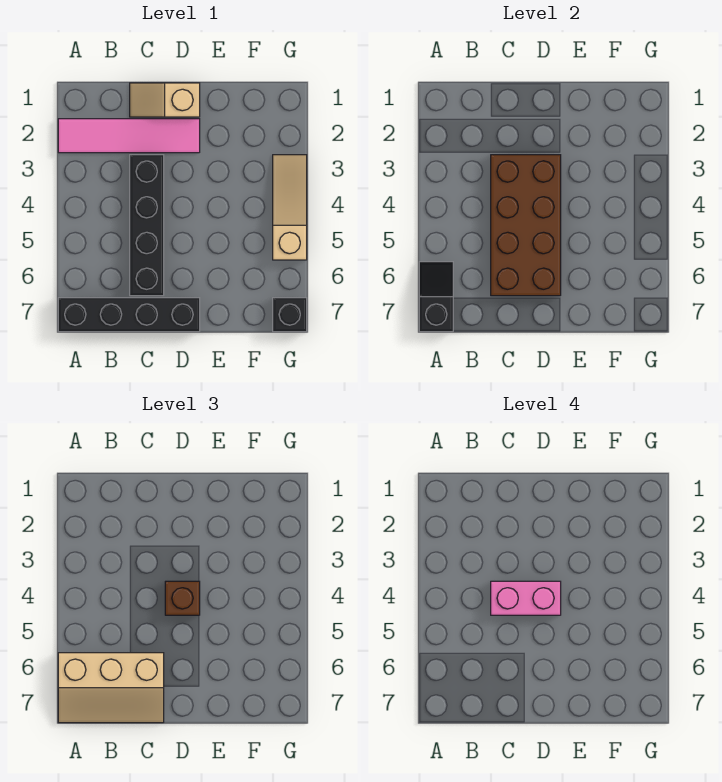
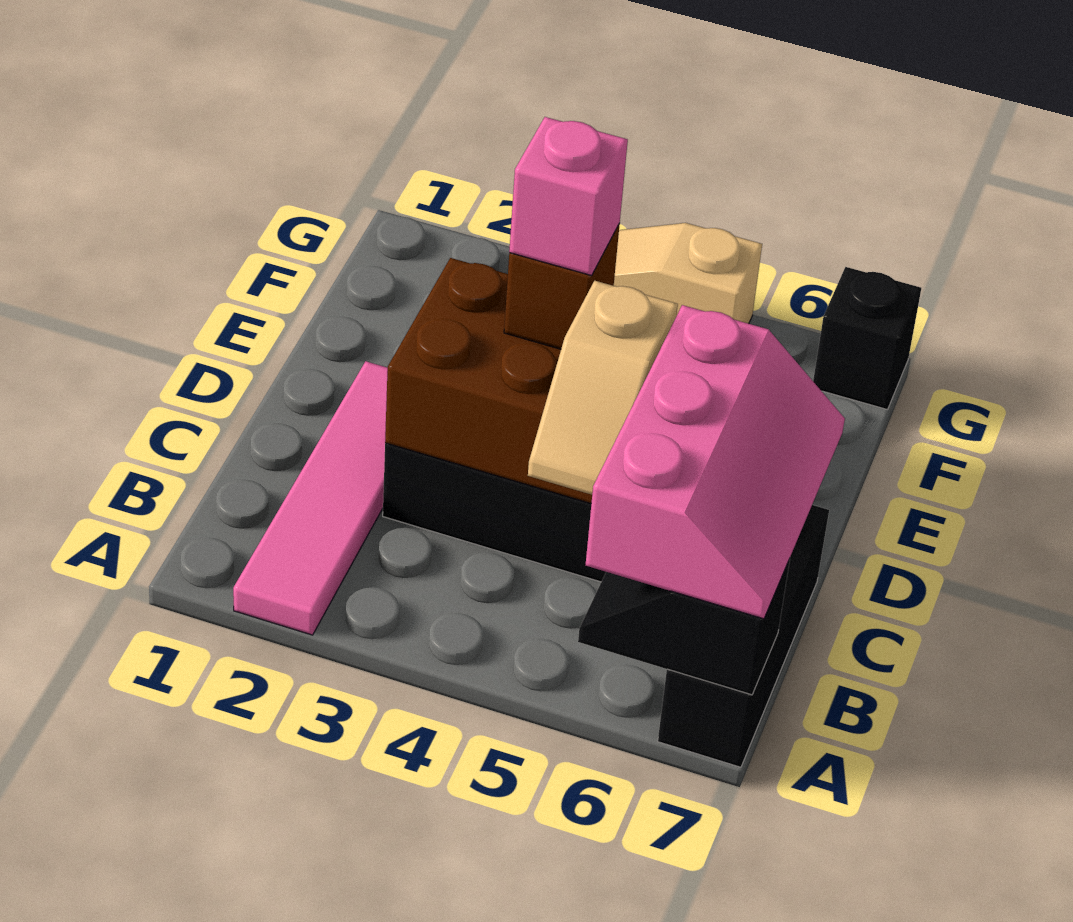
tan 2x3 slope [58,653,164,723] -> pink 2x3 slope [586,305,845,619]
black 1x4 brick [58,298,200,332] -> black 1x3 brick [658,505,829,767]
tan 1x2 slope [130,83,200,117] -> tan 1x2 slope moved to [528,281,678,495]
pink 1x2 brick [491,581,561,615] -> pink 1x1 brick [509,117,628,276]

